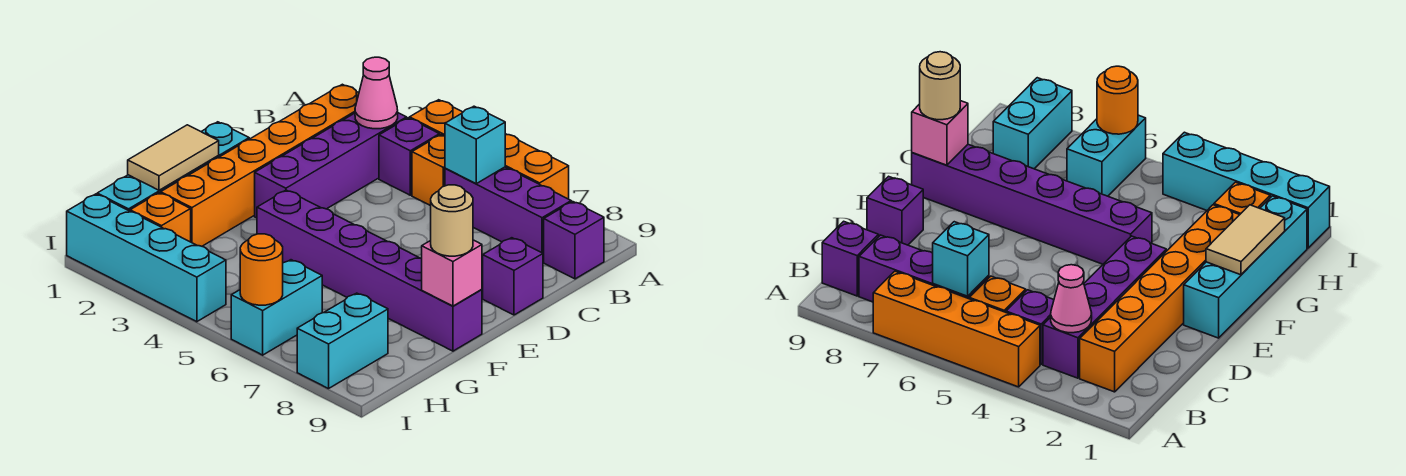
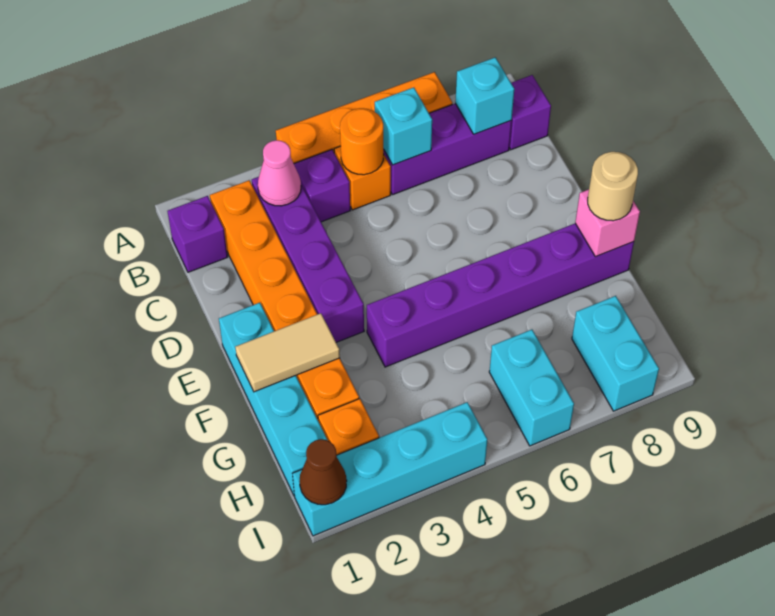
none -> cyan 1x1 brick [455,57,514,134]
purple 1x1 brick [483,238,543,315] -> purple 1x1 brick moved to [168,196,227,272]
tan 1x2 tile [128,125,219,190] -> tan 1x2 tile turned to [235,313,340,392]
none -> brown 1x1 cone [300,439,347,505]
orange 1x1 round brick [240,234,283,305] -> orange 1x1 round brick moved to [340,108,384,175]

